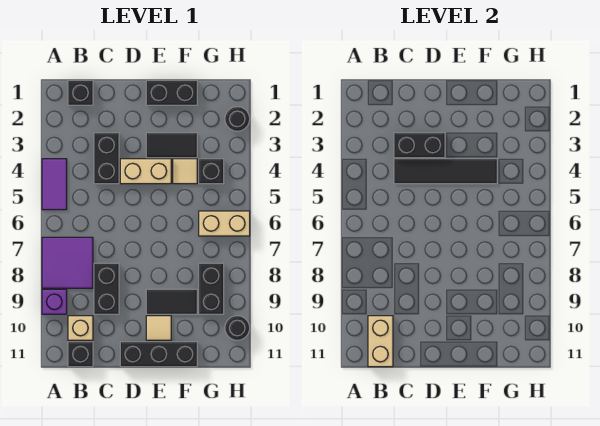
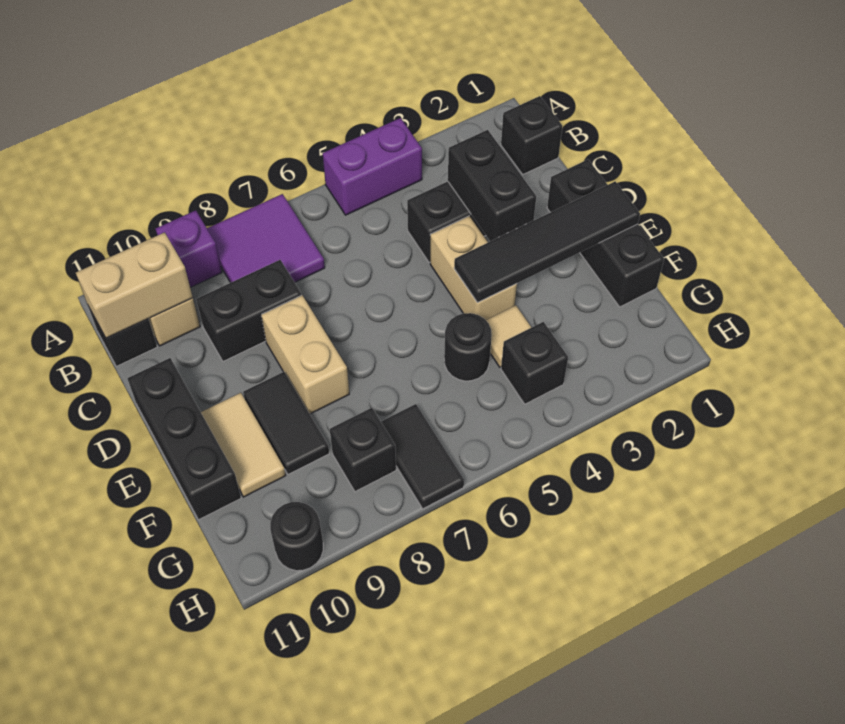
purple 1x2 tile [42,159,67,210] -> purple 1x2 brick [323,118,422,215]
black 1x4 tile [394,159,497,184] -> black 1x4 tile turned to [454,181,640,303]
black 1x2 brick [146,80,197,105] -> black 1x3 brick [547,160,664,307]
black 1x2 tile [146,133,197,158] -> black 1x2 tile moved to [381,404,464,509]
tan 1x1 tile [146,316,171,340] -> tan 1x2 tile [201,393,286,497]
tan 1x2 brick [199,211,250,236] -> tan 1x2 brick moved to [261,295,349,414]
black 1x2 brick [199,263,224,314] -> black 1x1 brick [330,408,396,492]
black 1x1 round brick [225,107,250,131] -> black 1x1 round brick moved to [444,313,492,381]

